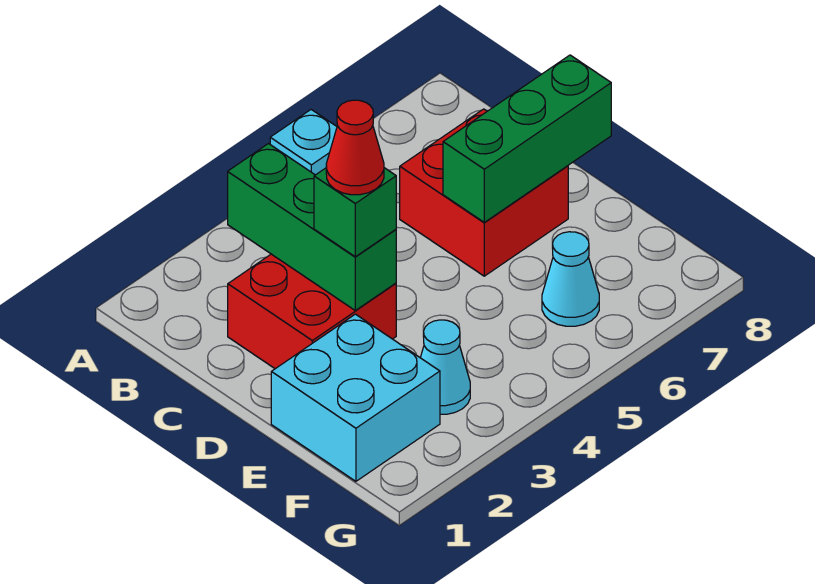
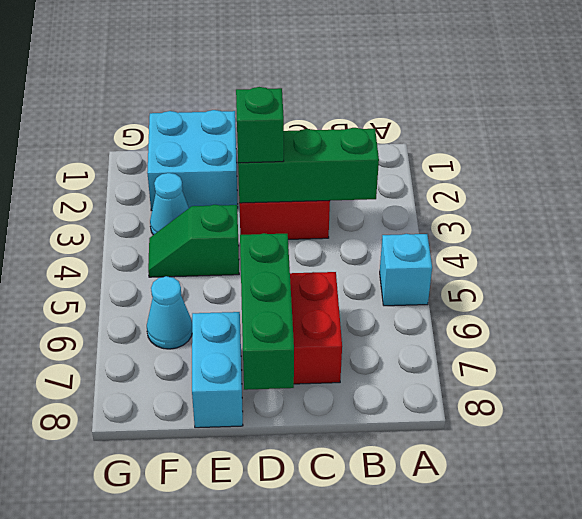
red 1x1 cone [326,100,384,195] -> none
none -> green 1x2 slope [148,205,239,277]
none -> cyan 1x2 brick [192,312,243,428]

